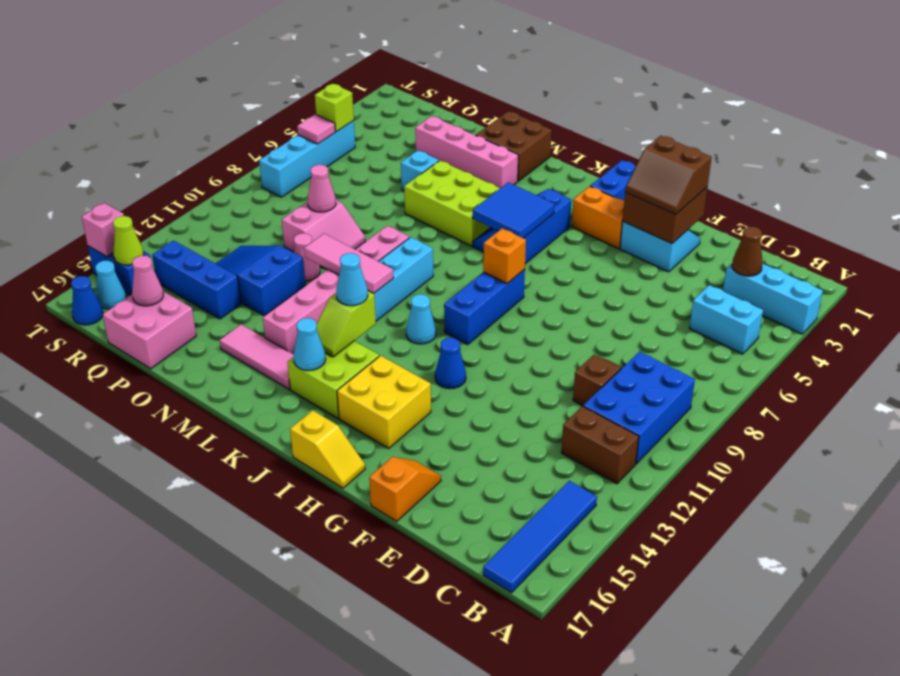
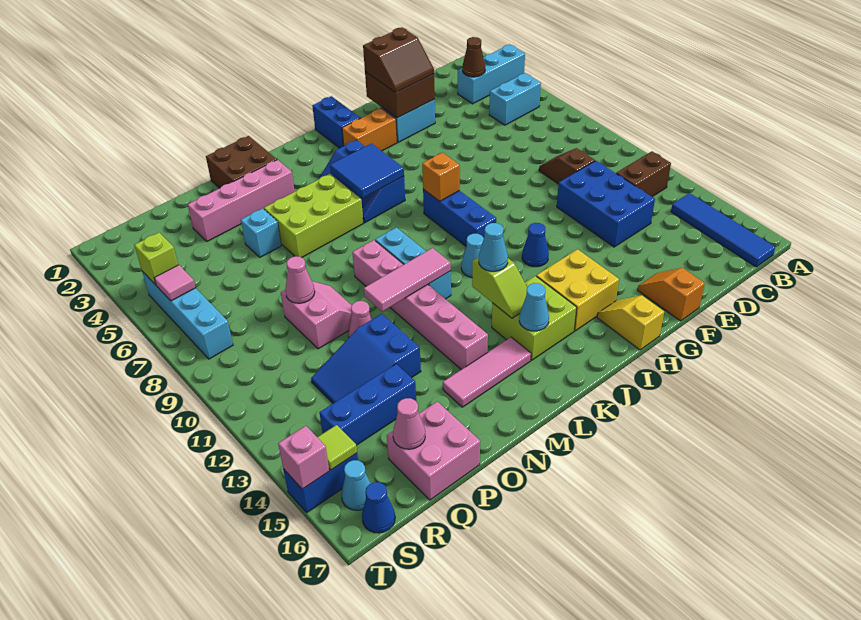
blue 2x3 brick [583,352,695,464] -> blue 2x3 brick moved to [557,161,655,247]
yellow 1x2 slope [290,410,365,488] -> yellow 1x2 slope turned to [597,295,664,350]
lime 1x1 cone [113,216,144,265] -> lime 1x1 tile [317,425,357,470]

